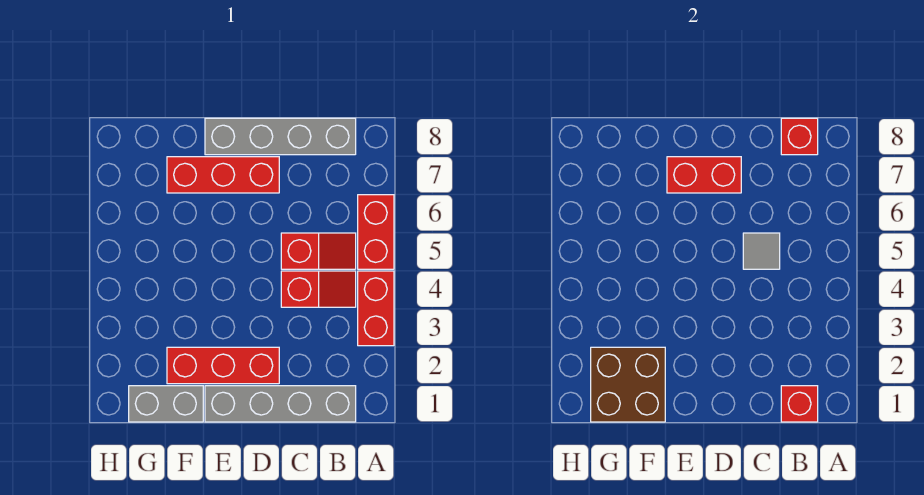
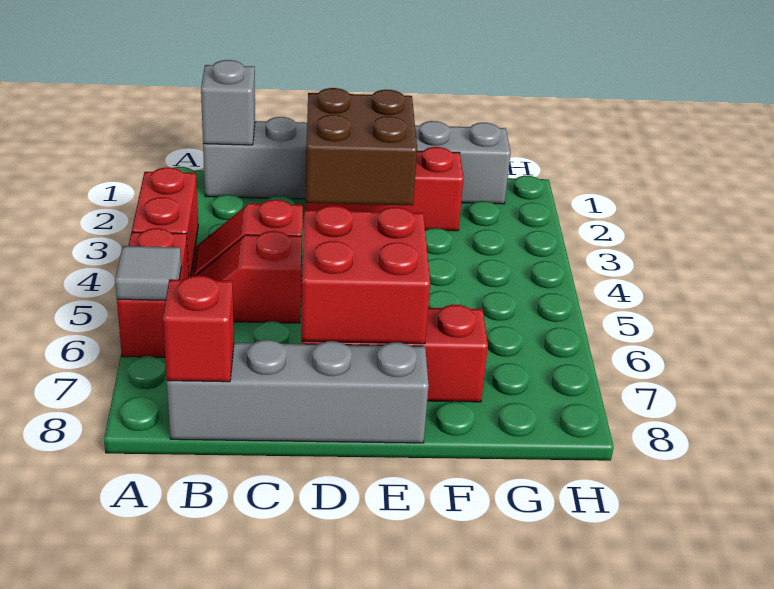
red 1x1 brick [781,386,818,422] -> grey 1x1 brick [201,60,255,145]
grey 1x1 tile [743,233,780,269] -> grey 1x1 tile moved to [115,246,181,300]
red 1x2 brick [667,157,741,193] -> red 2x2 brick [301,206,430,344]
brown 2x2 brick [591,347,665,422] -> brown 2x2 brick moved to [306,88,417,206]

